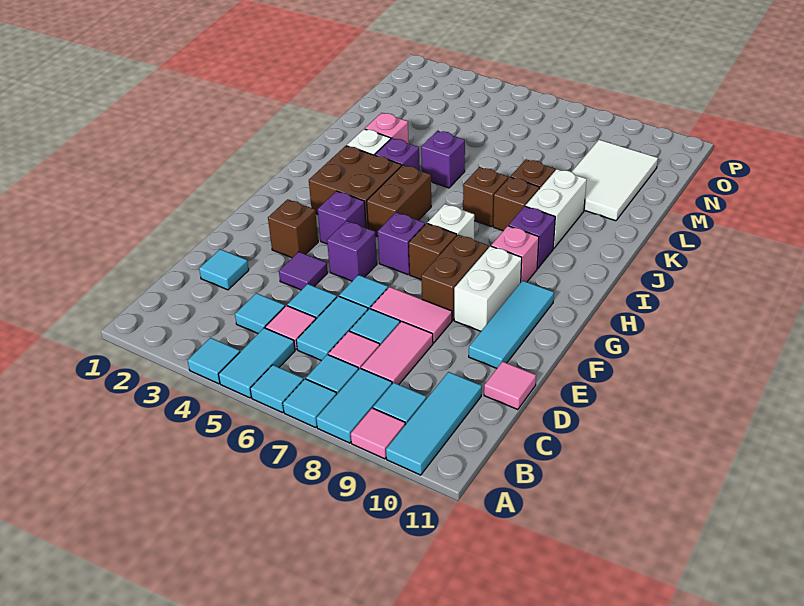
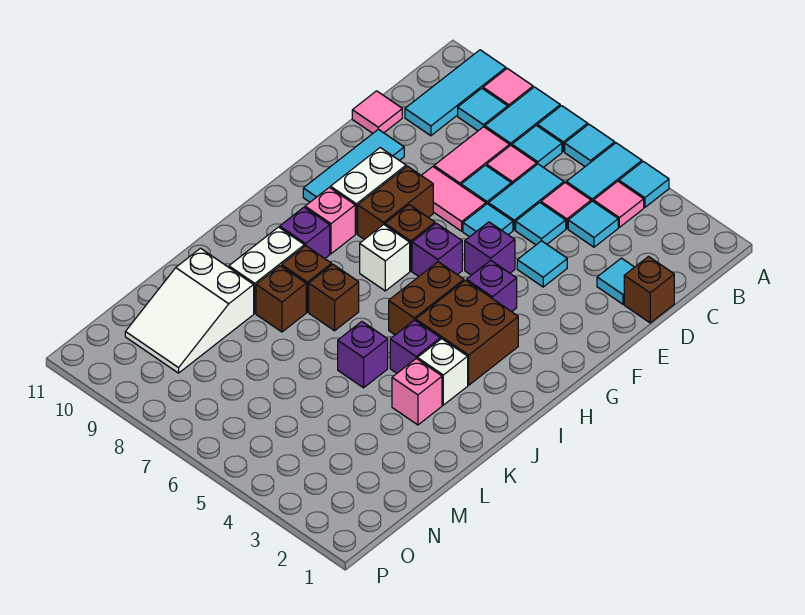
none -> pink 1x1 tile [594,181,644,227]
purple 1x1 tile [279,252,328,290] -> cyan 1x1 tile [517,241,567,287]
brown 1x1 brick [268,199,318,258] -> brown 1x1 brick moved to [624,257,674,323]
white 2x3 tile [572,140,658,221] -> white 2x3 slope [125,248,254,373]

